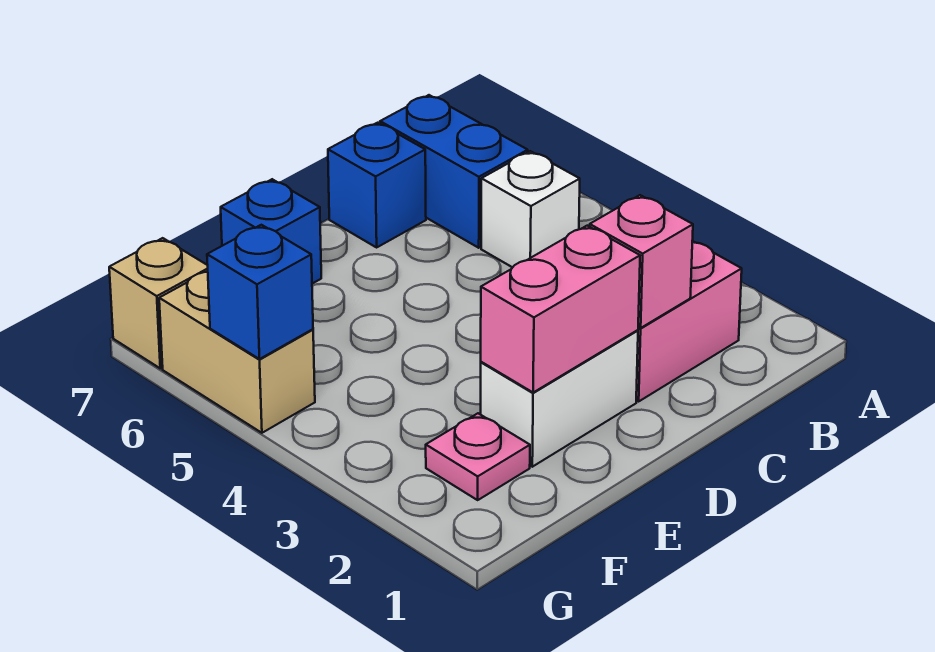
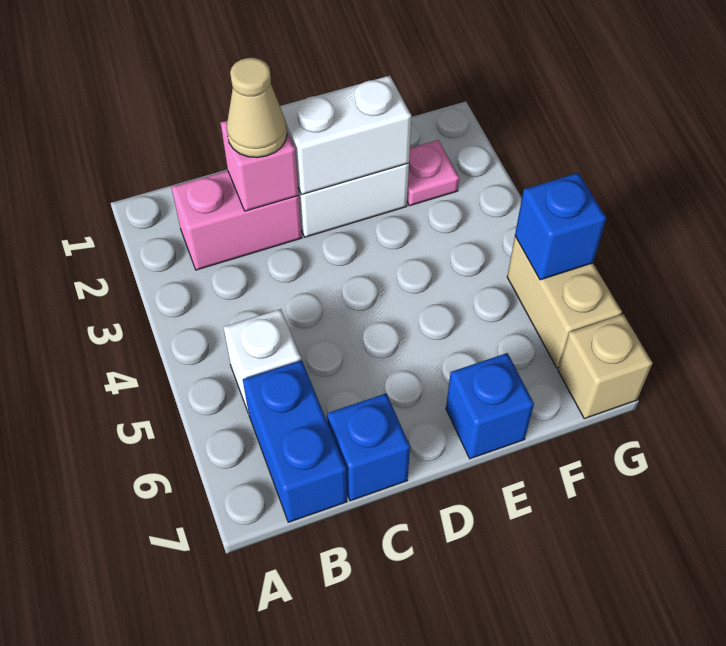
none -> tan 1x1 cone [227,58,287,158]
pink 1x2 brick [481,226,640,392] -> white 1x2 brick [280,76,411,195]

